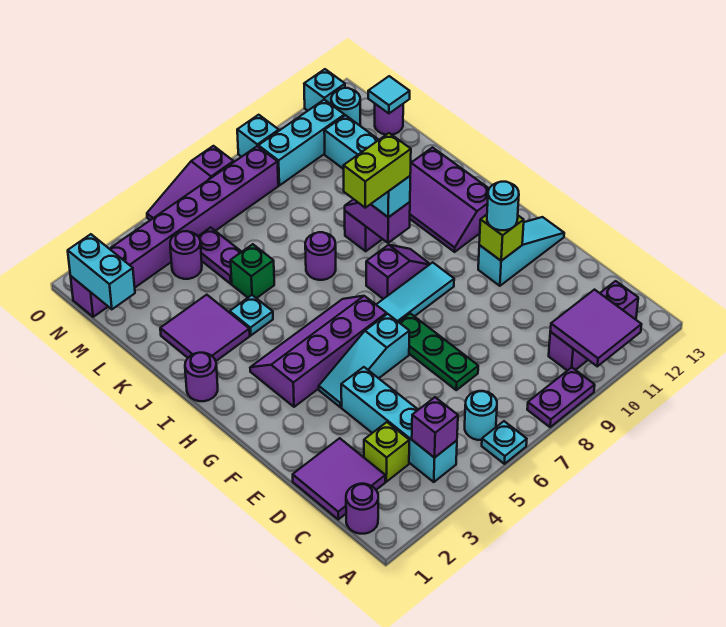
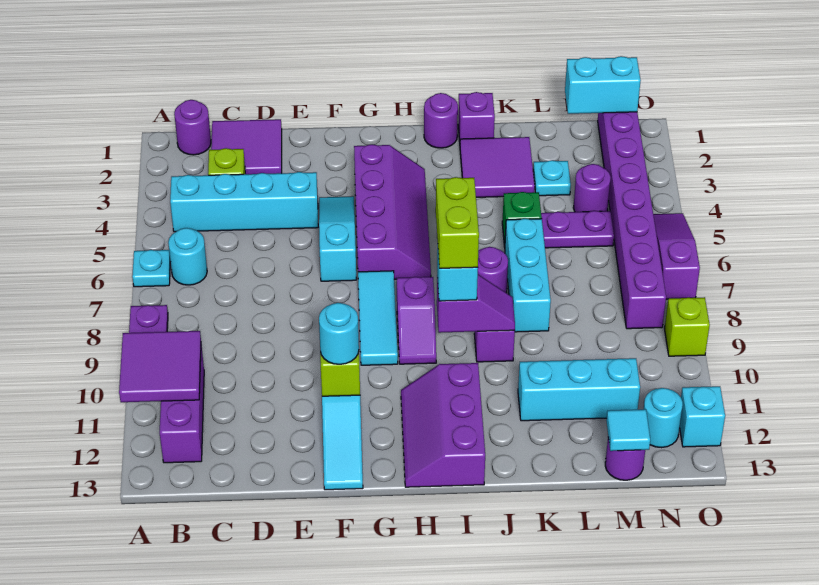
purple 1x1 brick [412,397,458,458] -> purple 1x1 brick moved to [458,92,495,142]
green 1x3 plate [399,313,478,390] -> none
purple 2x3 slope [410,148,489,252] -> purple 2x3 slope turned to [401,363,485,487]
cyan 1x1 plate [230,295,273,335] -> cyan 1x1 plate moved to [533,160,571,196]
cyan 1x3 brick [258,100,344,185] -> cyan 1x3 brick moved to [505,219,551,332]
cyan 1x1 brick [237,115,279,157] -> lime 1x1 brick [665,297,710,356]

